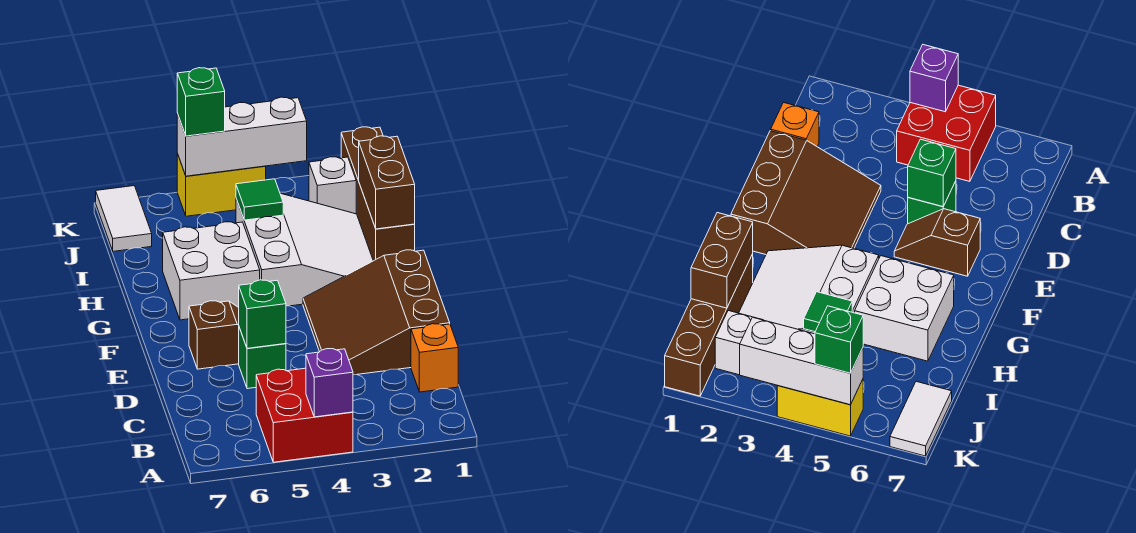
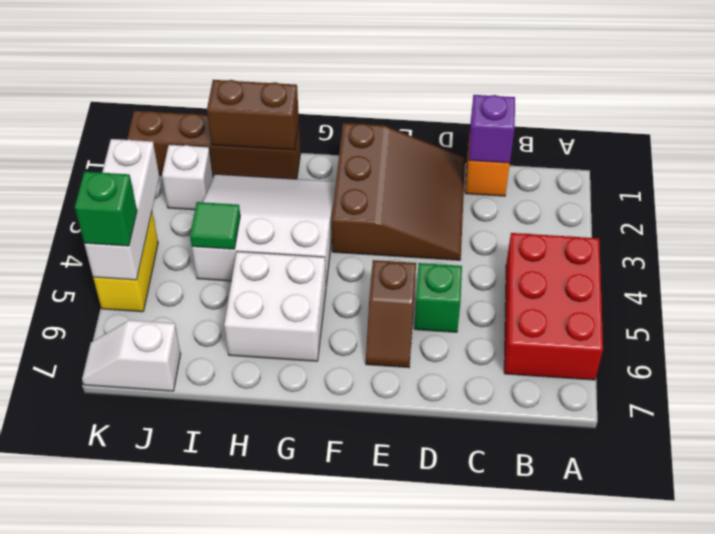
red 2x2 brick [256,368,353,462] -> red 2x3 brick [504,233,603,380]
purple 1x1 brick [306,349,353,417] -> purple 1x1 brick moved to [469,95,515,163]
brown 3x3 slope [303,250,450,375] -> brown 3x3 slope turned to [332,123,465,260]
green 1x1 brick [239,280,286,348] -> none
brown 1x2 slope [189,301,239,369] -> brown 1x2 slope turned to [366,260,416,368]
white 1x2 tile [96,186,152,251] -> white 1x2 slope [82,320,181,391]

